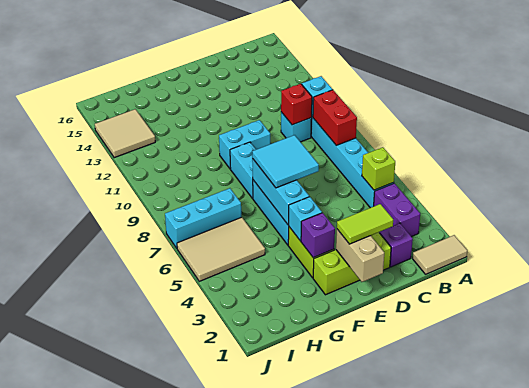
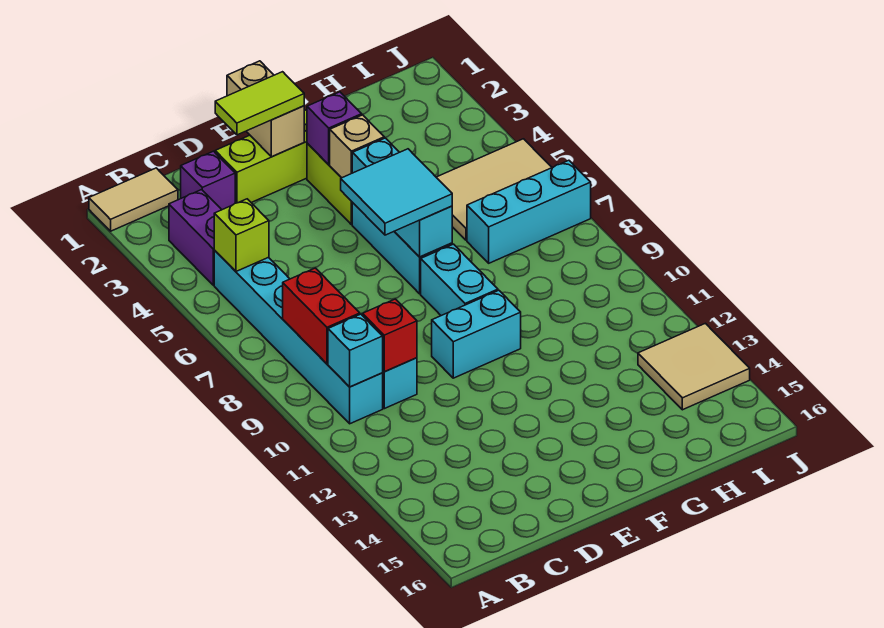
cyan 1x1 brick [289,197,322,241] -> tan 1x1 brick [330,115,384,178]

